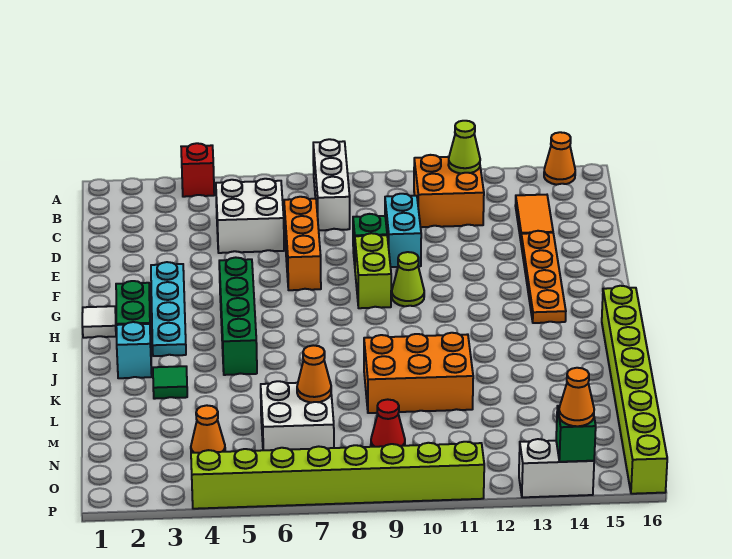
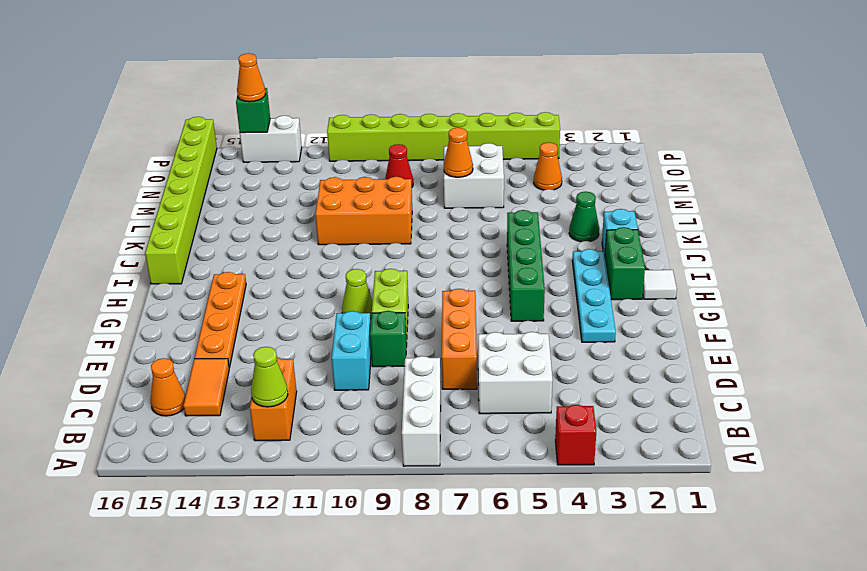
orange 1x1 cone [544,132,575,185] -> orange 1x1 cone moved to [151,358,185,416]
orange 2x2 brick [414,155,484,227] -> orange 1x2 brick [250,358,297,441]
green 1x1 tile [153,366,187,399] -> green 1x1 cone [569,192,599,242]

